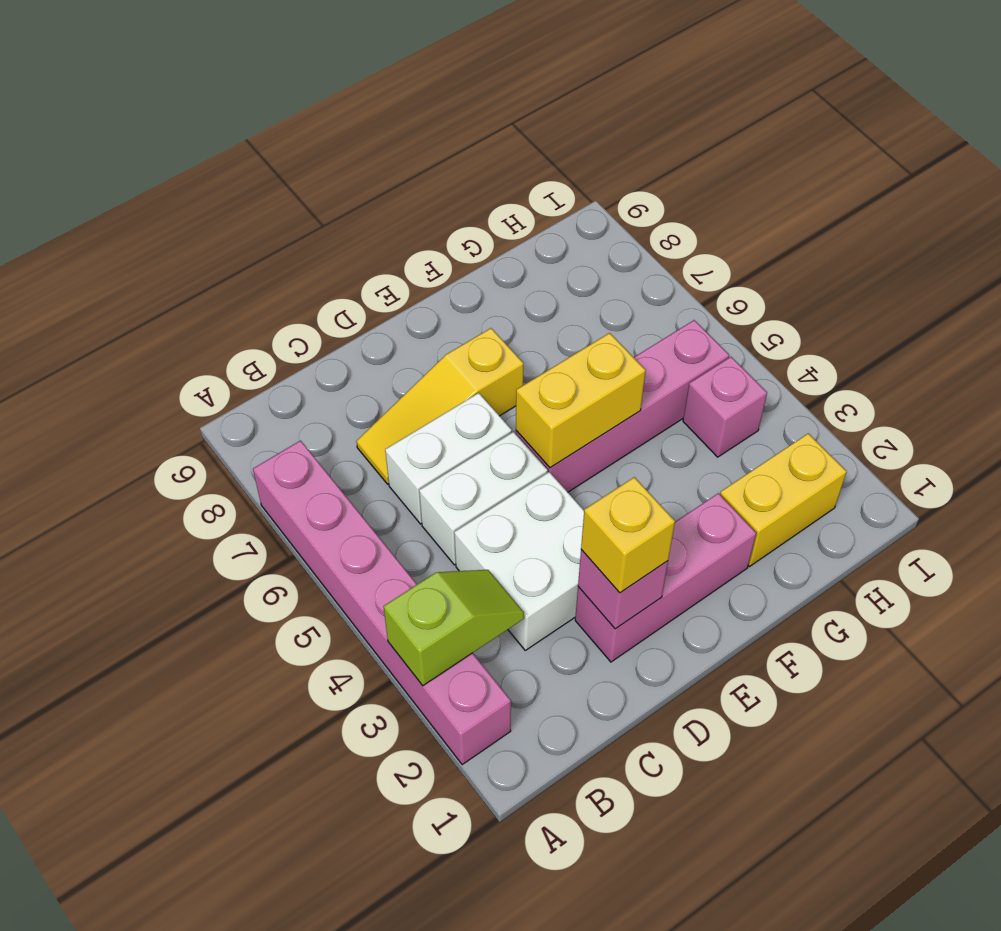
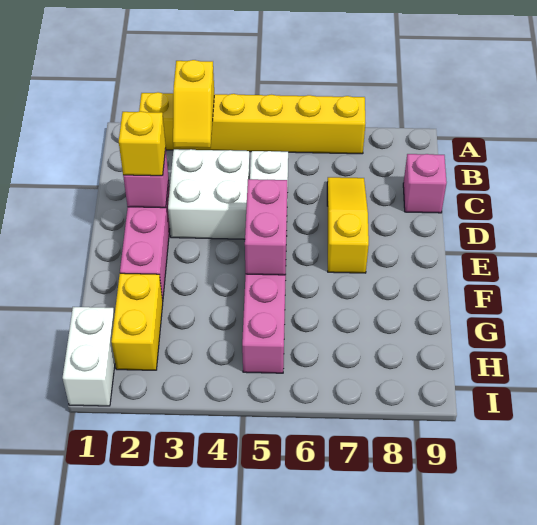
pink 1x6 brick [253,441,511,764] -> yellow 1x6 brick [139,92,365,154]
lime 1x2 slope [384,570,524,686] -> yellow 1x2 slope [173,60,214,148]
white 1x2 brick [385,393,512,524] -> white 1x2 brick moved to [63,307,115,406]
yellow 1x2 brick [516,333,646,468] -> pink 1x2 brick [245,179,287,275]
pink 1x1 brick [683,357,767,457] -> pink 1x1 brick moved to [403,154,447,213]

